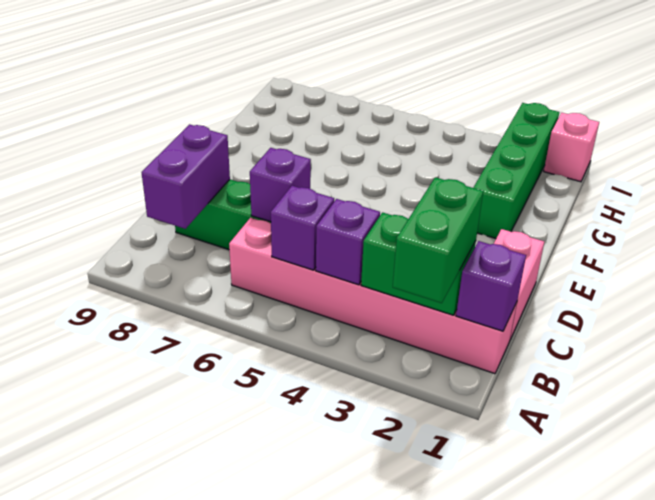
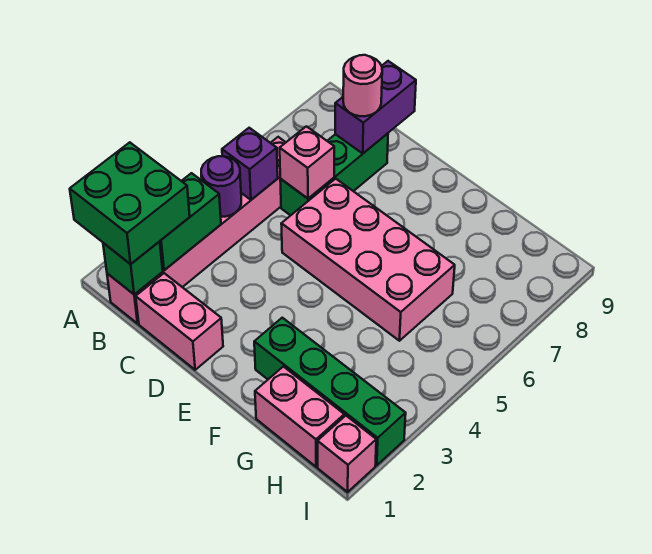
green 1x2 brick [393,177,483,303] -> green 2x2 brick [70,142,190,264]
purple 1x1 brick [456,241,526,331] -> green 1x1 brick [103,242,163,294]
purple 1x1 brick [316,199,380,285] -> purple 1x1 round brick [201,156,241,217]
purple 1x2 brick [141,124,230,229] -> purple 1x2 brick turned to [335,61,416,153]
purple 1x1 brick [250,148,311,222] -> pink 1x1 brick [280,126,334,198]
none -> pink 1x1 round brick [343,55,382,116]
none -> pink 2x4 brick [281,179,455,341]
none -> pink 1x2 brick [255,367,344,467]

